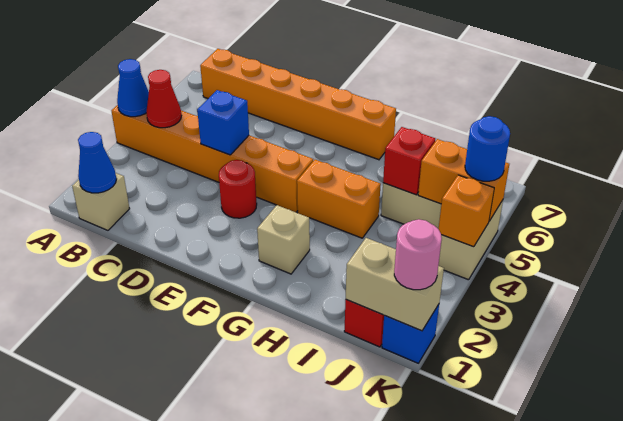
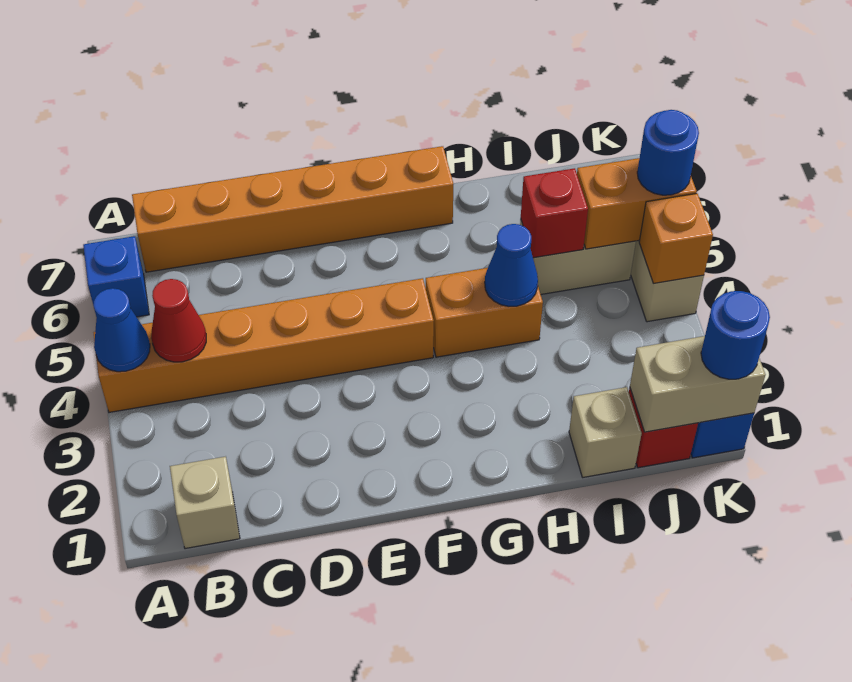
blue 1x1 cone [78,132,116,193] -> blue 1x1 cone moved to [485,224,538,306]
blue 1x1 brick [197,90,249,155] -> blue 1x1 brick moved to [83,236,149,317]
red 1x1 round brick [219,160,257,218] -> none
tan 1x1 brick [257,205,310,274] -> tan 1x1 brick moved to [569,387,642,477]
pink 1x1 round brick [394,219,442,290] -> blue 1x1 round brick [701,291,770,379]

